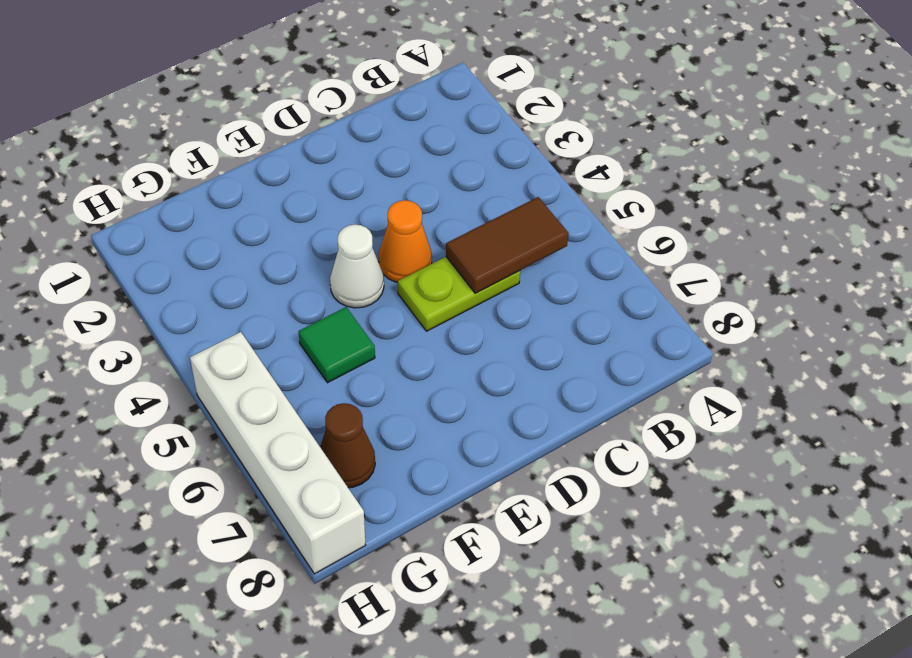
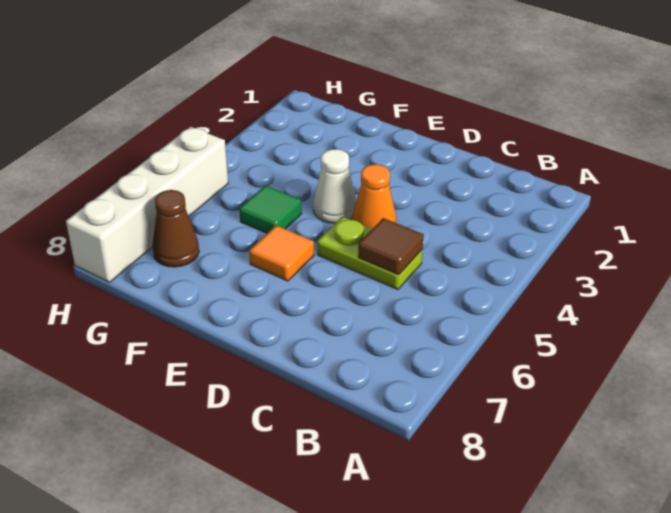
brown 1x2 tile [446,197,569,293] -> brown 1x1 tile [358,218,424,275]
none -> orange 1x1 tile [249,225,314,281]

